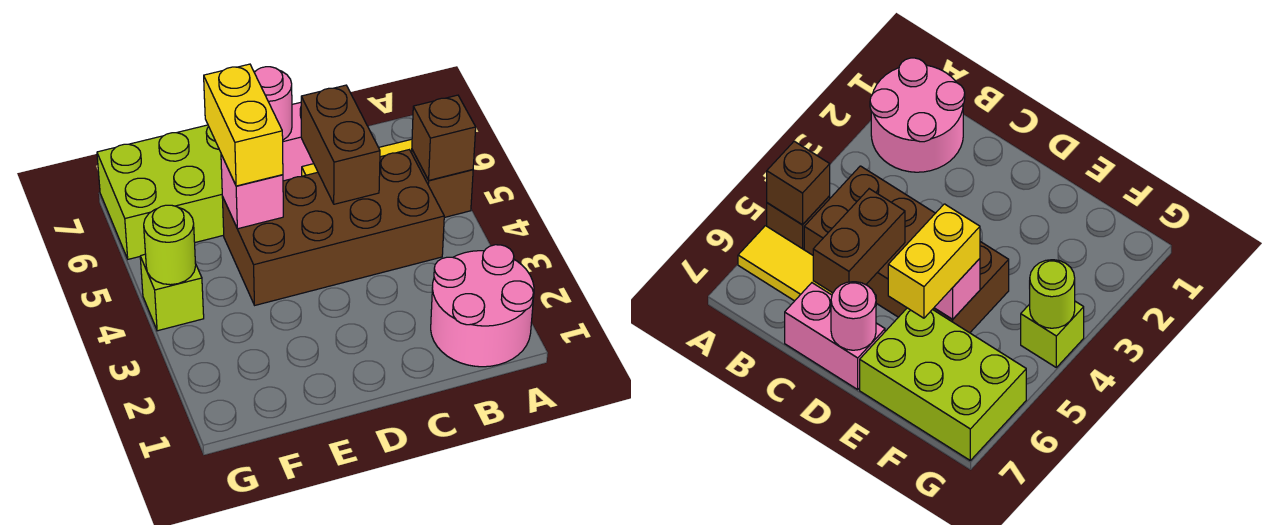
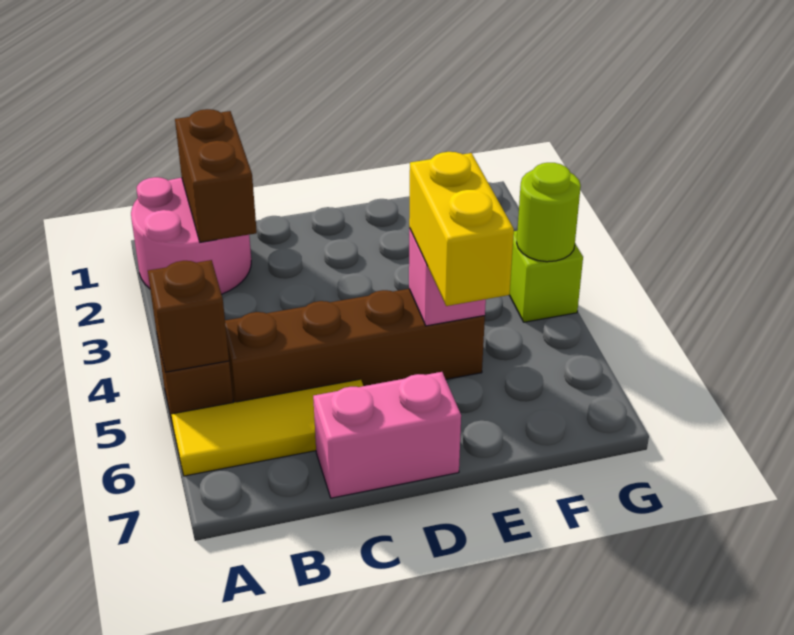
brown 2x4 brick [222,150,444,305] -> brown 1x4 brick [225,289,485,402]
brown 1x2 brick [301,85,380,204] -> brown 1x2 brick moved to [175,109,257,242]
pink 1x1 round brick [254,67,292,140] -> none
lime 2x3 brick [97,125,224,259] -> none

